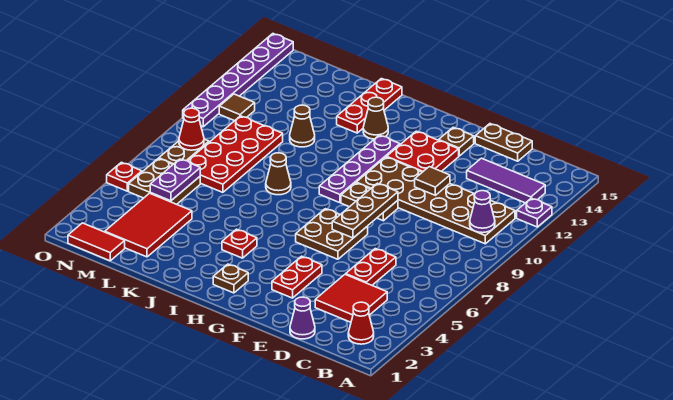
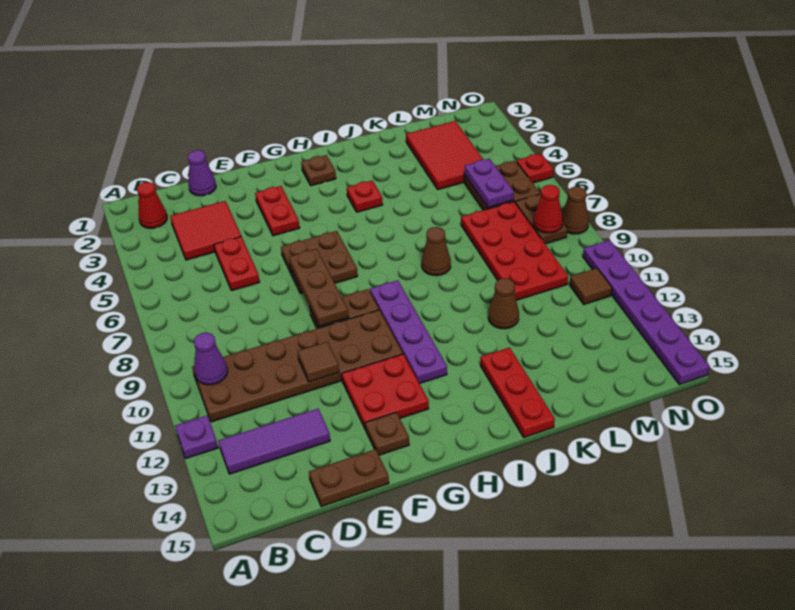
brown 1x1 cone [363,97,388,139] -> brown 1x1 cone moved to [562,187,589,234]
red 1x2 tile [68,223,125,261] -> none

